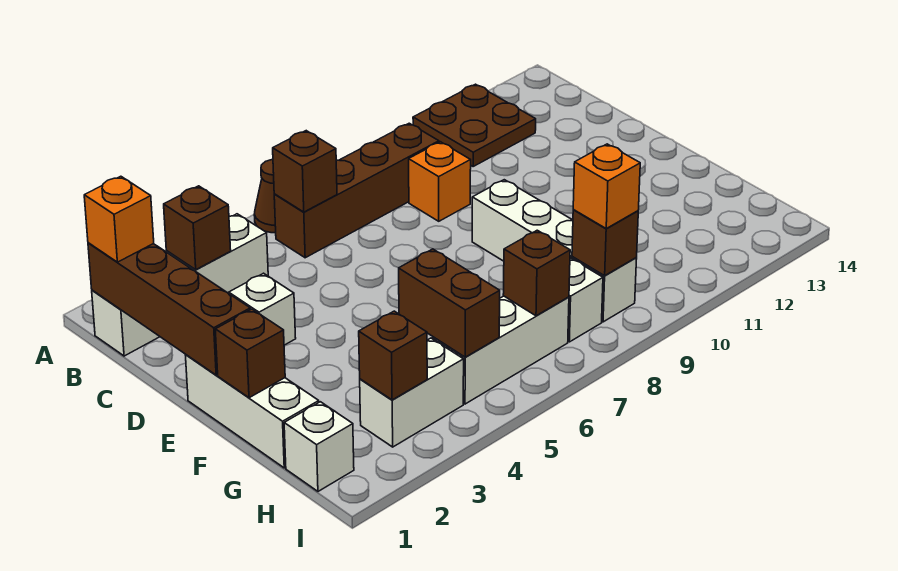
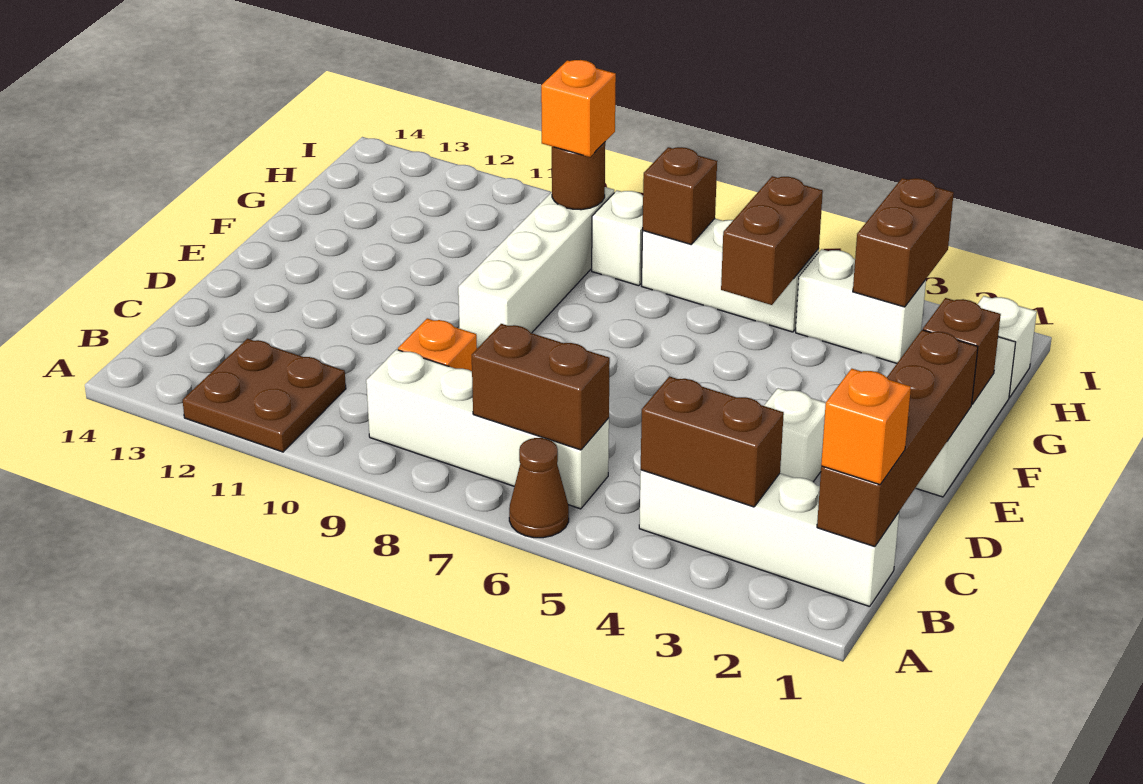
brown 1x1 brick [164,186,231,269] -> brown 1x2 brick [641,376,784,507]
brown 1x4 brick [274,123,439,258] -> white 1x4 brick [366,350,609,509]
brown 1x1 brick [273,131,337,212] -> brown 1x2 brick [472,324,610,450]
brown 1x1 brick [359,311,427,400] -> brown 1x2 brick [853,178,954,307]
brown 1x1 brick [572,210,638,276] -> brown 1x1 round brick [552,142,605,210]

